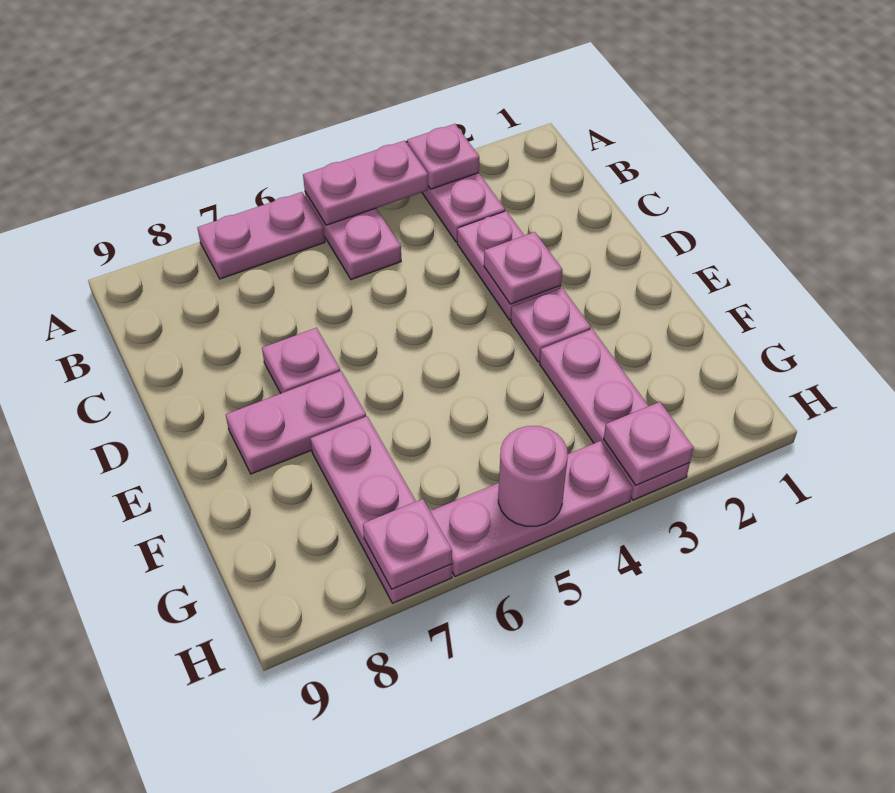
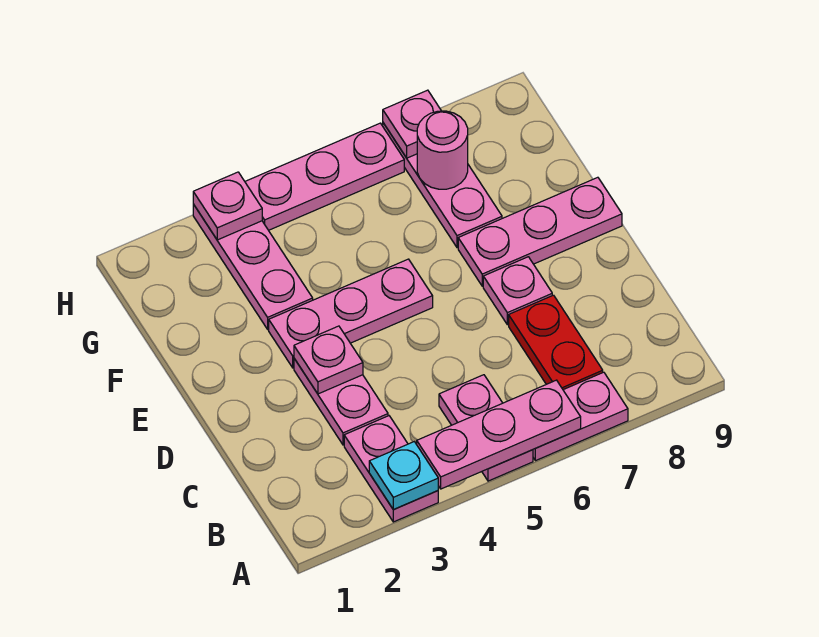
pink 1x1 plate [407,124,479,189] -> cyan 1x1 plate [369,442,438,510]
pink 1x2 plate [303,141,428,225] -> pink 1x3 plate [417,380,581,489]
none -> red 1x2 plate [509,295,603,390]
pink 1x1 plate [511,288,591,362] -> pink 1x3 plate [269,259,433,368]
pink 1x2 plate [226,371,366,474] -> pink 1x3 plate [458,177,622,286]
pink 1x1 round brick [498,426,568,526] -> pink 1x1 round brick moved to [417,111,468,189]

